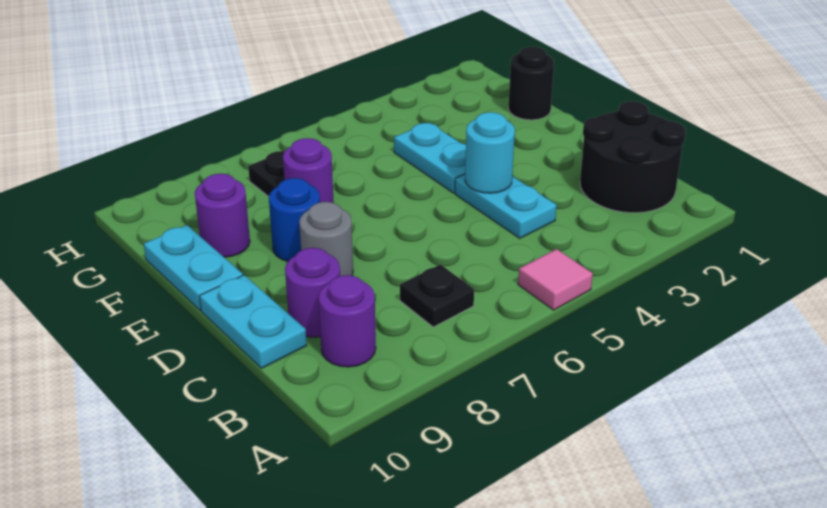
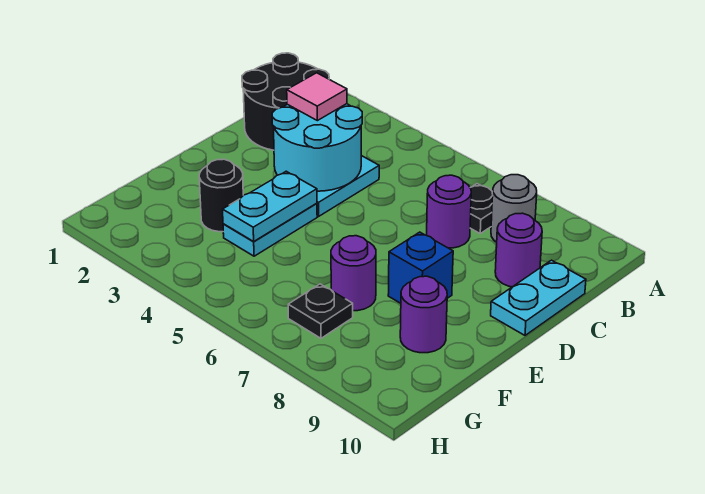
pink 1x1 tile [518,249,593,310] -> pink 1x1 tile moved to [287,73,347,121]
purple 1x1 round brick [319,275,376,367] -> purple 1x1 round brick moved to [427,175,471,248]
cyan 1x1 round brick [465,112,515,193] -> cyan 2x2 round brick [272,104,362,191]
grey 1x1 round brick [299,202,353,276] -> grey 1x1 round brick moved to [491,175,537,242]
blue 1x1 round brick [269,178,320,261] -> blue 1x1 brick [388,232,453,303]
cyan 1x2 plate [144,225,243,311] -> cyan 1x2 plate moved to [223,171,317,241]
black 1x1 round brick [508,47,554,120] -> black 1x1 round brick moved to [199,159,243,232]

